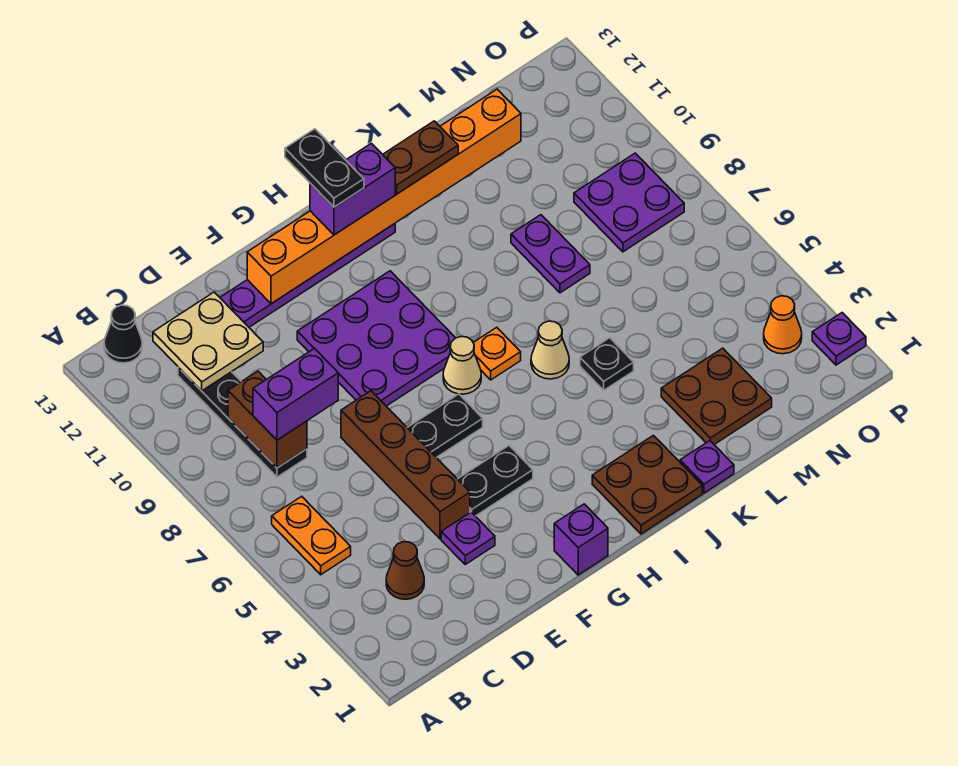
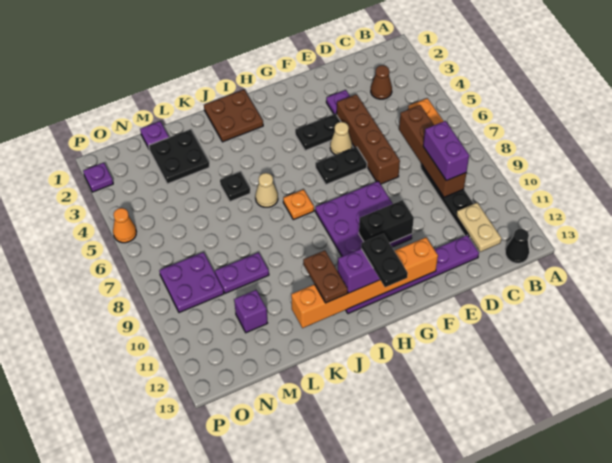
brown 1x2 brick [228,371,307,468] -> brown 1x4 brick [399,105,466,197]
purple 1x2 brick [253,348,338,440] -> purple 1x2 brick turned to [423,121,469,181]
tan 2x2 plate [153,292,263,391] -> tan 1x2 plate [456,203,501,252]
none -> black 1x2 brick [359,200,414,243]
orange 1x8 brick [247,89,521,304] -> orange 1x6 brick [291,237,438,328]
purple 1x1 brick [554,504,608,575] -> purple 1x1 brick moved to [234,290,267,333]
tan 1x1 cone [443,337,481,394] -> tan 1x1 cone moved to [330,122,352,155]
brown 1x2 plate [383,121,458,194] -> brown 1x2 plate turned to [303,250,348,303]
purple 1x1 plate [680,441,734,493] -> purple 1x1 plate moved to [140,121,169,148]
brown 2x2 plate [661,348,772,444] -> black 2x2 plate [149,130,209,184]
purple 1x2 plate [511,215,590,293] -> purple 1x2 plate turned to [215,252,269,293]
orange 1x1 cone [764,296,802,354] -> orange 1x1 cone moved to [113,208,136,243]

